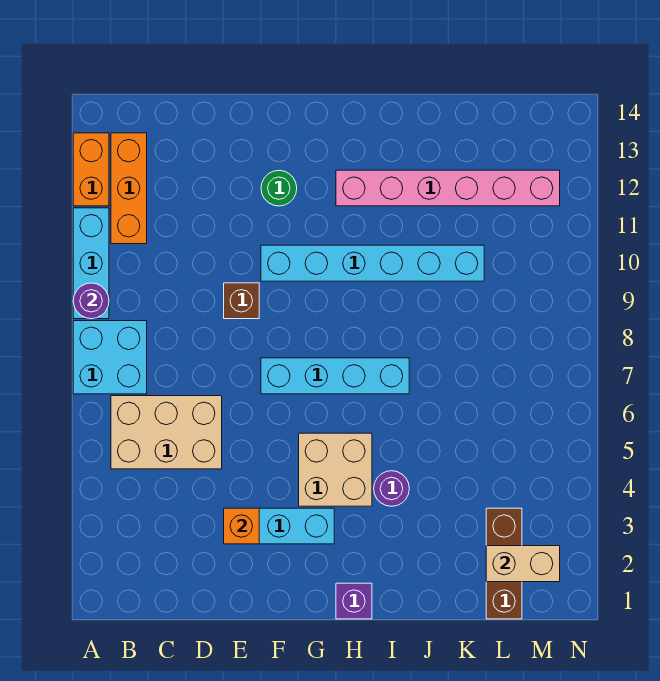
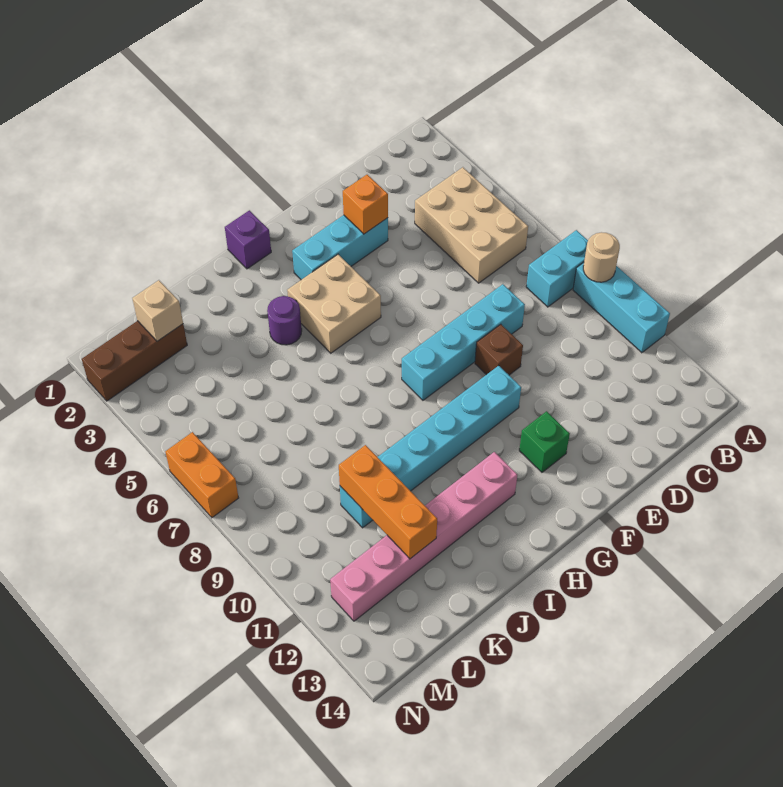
cyan 2x2 brick [73,321,147,394] -> cyan 1x2 brick [526,230,588,307]
purple 1x1 round brick [73,283,109,319] -> tan 1x1 round brick [583,232,620,282]
orange 1x2 brick [73,133,109,206] -> orange 1x2 brick moved to [165,432,238,518]
tan 2x3 brick [111,396,222,469] -> tan 2x3 brick turned to [415,167,528,283]
orange 1x3 brick [111,133,147,244] -> orange 1x3 brick moved to [339,445,437,559]
cyan 1x4 brick [261,358,409,394] -> cyan 1x4 brick moved to [402,284,525,400]
green 1x1 round brick [261,170,297,206] -> green 1x1 brick [519,411,570,472]
brown 1x3 brick [486,508,522,619] -> brown 1x3 brick turned to [82,321,187,401]
tan 1x2 brick [486,546,560,582] -> tan 1x1 brick [132,280,183,341]

